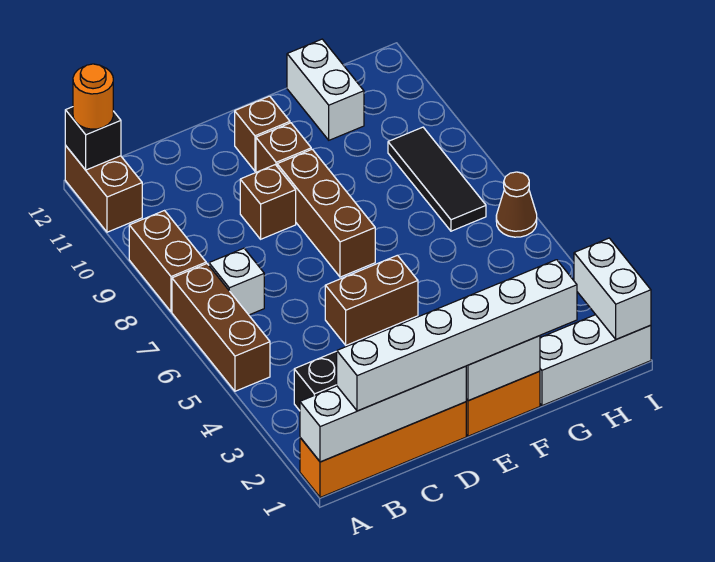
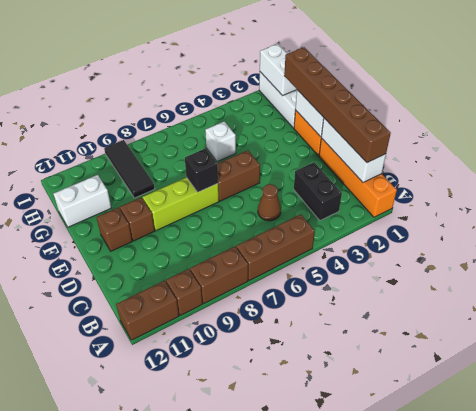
white 1x4 brick [300,366,466,462] -> white 1x3 brick [321,118,386,182]
black 1x1 brick [65,107,121,170] -> black 1x1 brick moved to [185,149,218,192]
orange 1x1 round brick [73,64,113,129] -> none
white 1x6 brick [337,260,577,411] -> brown 1x6 brick [284,47,391,163]
white 1x1 brick [209,248,264,315] -> white 1x1 brick moved to [205,122,236,162]
brown 1x2 brick [325,255,418,345] -> brown 1x2 brick turned to [217,150,260,201]
brown 1x1 brick [240,165,296,239] -> brown 1x1 brick moved to [166,269,202,316]
brown 1x3 brick [277,149,375,277] -> lime 1x3 brick [143,177,219,231]
black 1x3 tile [388,127,486,231] -> black 1x3 tile turned to [104,140,155,198]
white 1x2 brick [574,238,651,339] -> white 1x2 brick turned to [260,44,297,96]
brown 1x1 cone [496,172,537,237] -> brown 1x1 cone moved to [258,184,281,221]

